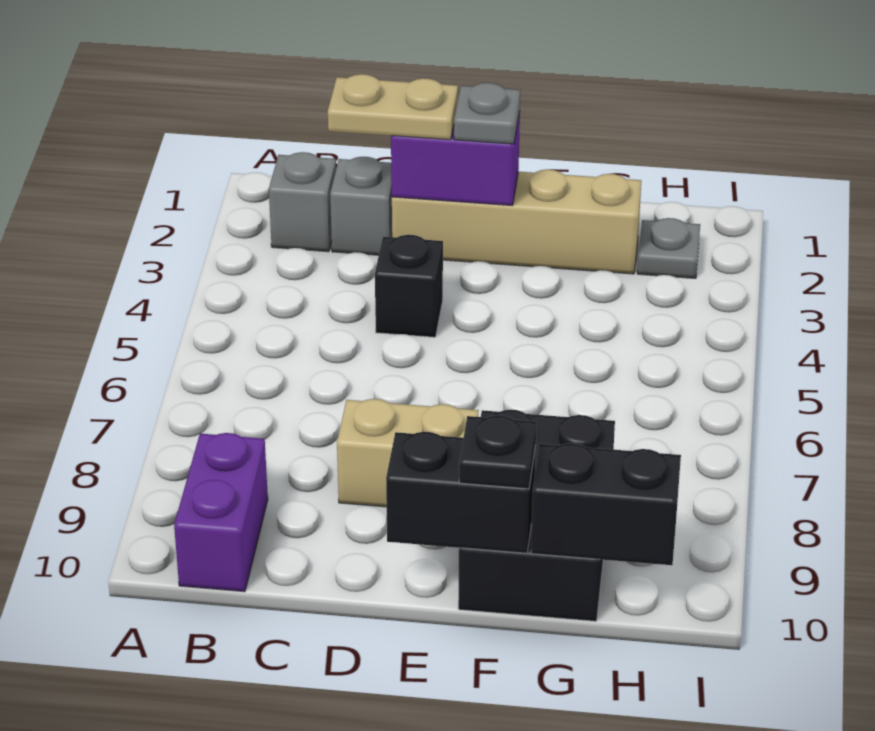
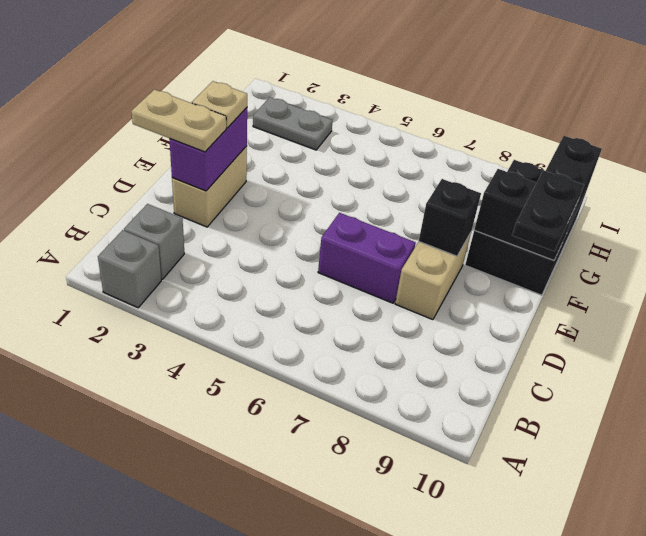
purple 1x2 brick [174,433,268,592] -> purple 1x2 brick moved to [318,213,416,303]
grey 1x1 brick [330,157,392,255] -> grey 1x1 brick moved to [98,230,161,308]
tan 1x2 plate [328,74,458,140] -> tan 1x2 plate turned to [131,90,226,152]
tan 1x4 brick [392,169,641,274] -> tan 1x2 brick [172,146,247,227]
black 1x1 brick [375,235,443,337] -> black 1x1 brick moved to [419,179,481,256]
grey 1x1 plate [454,83,520,144] -> tan 1x1 plate [192,81,247,128]
black 1x2 brick [386,432,536,553] -> black 1x2 brick turned to [474,169,578,260]
black 2x3 brick [458,410,615,621] -> black 2x3 brick turned to [465,160,587,295]
black 1x1 plate [459,415,536,489] -> black 1x2 plate [512,170,584,251]
grey 1x1 plate [637,218,700,278] -> grey 1x2 plate [253,97,333,150]

